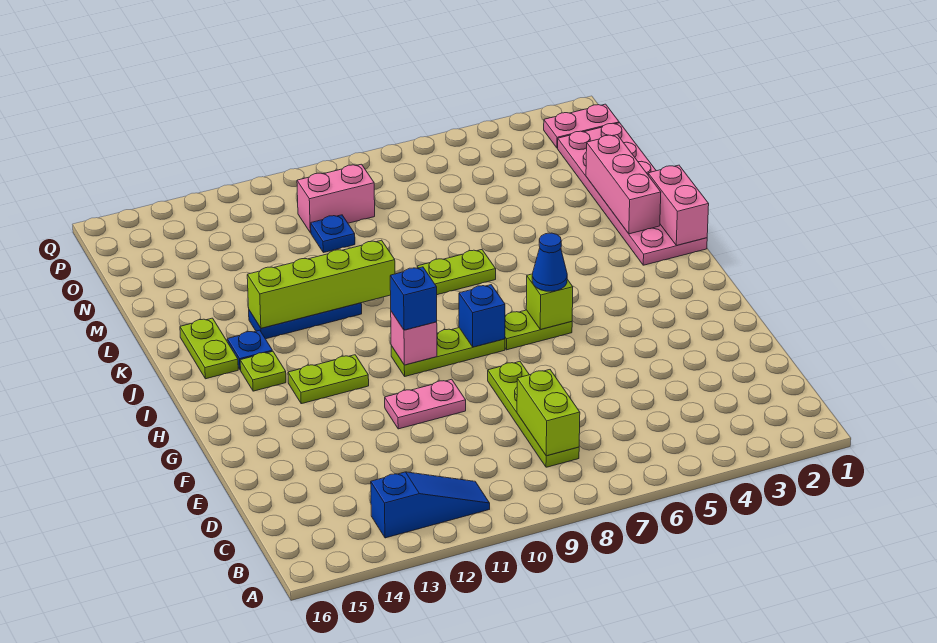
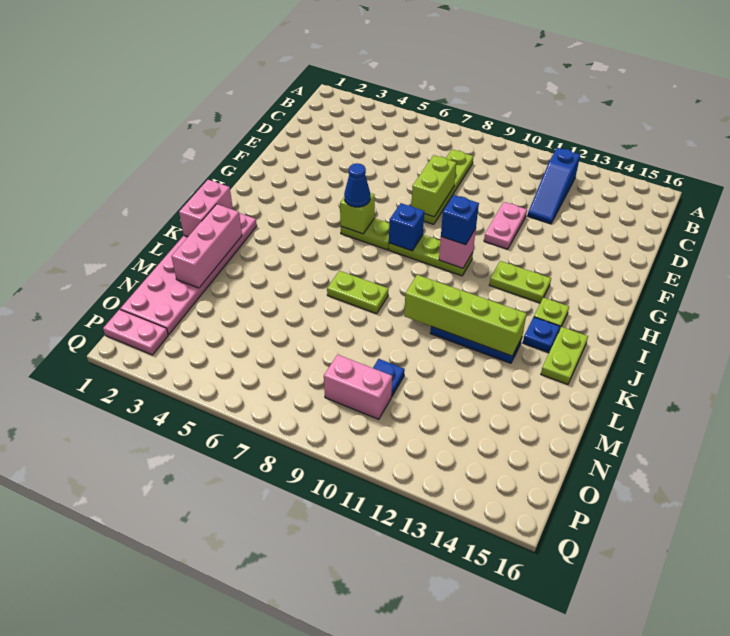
blue 1x3 slope [371,472,490,538] -> blue 1x3 slope turned to [528,148,580,224]
lime 1x2 brick [517,370,580,456] -> lime 1x2 brick moved to [411,155,456,217]
pink 1x2 plate [385,379,466,429] -> pink 1x2 plate turned to [484,202,527,249]

